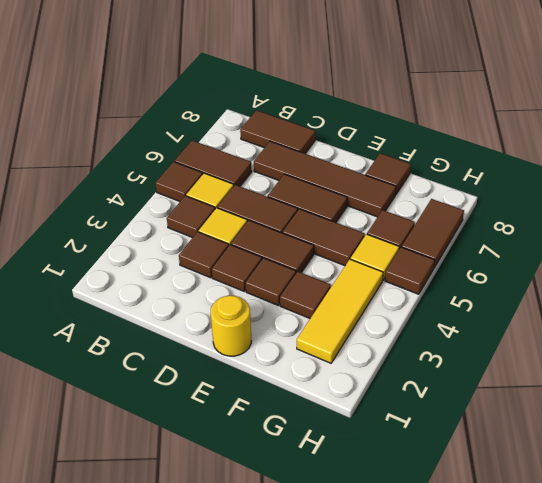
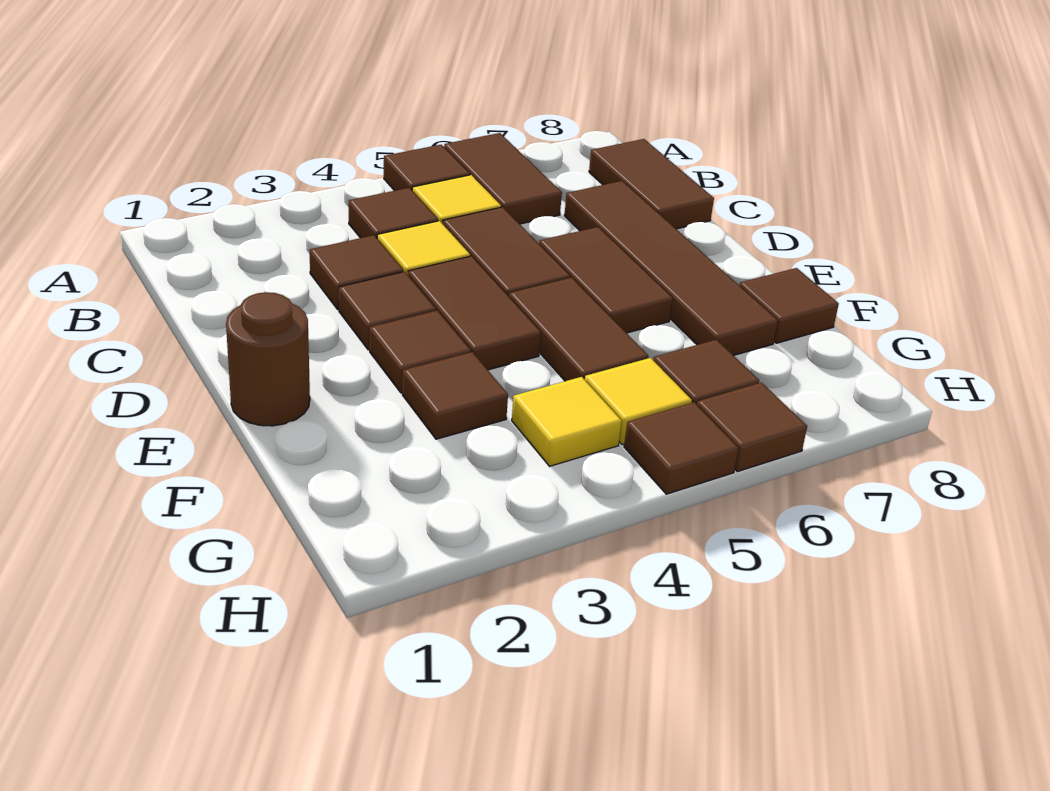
yellow 1x1 round brick [211,296,251,356] -> brown 1x1 round brick [226,292,310,426]
yellow 1x3 tile [297,259,383,363] -> yellow 1x1 tile [512,377,622,466]
brown 1x2 tile [402,199,464,268] -> brown 1x1 tile [697,382,807,472]

